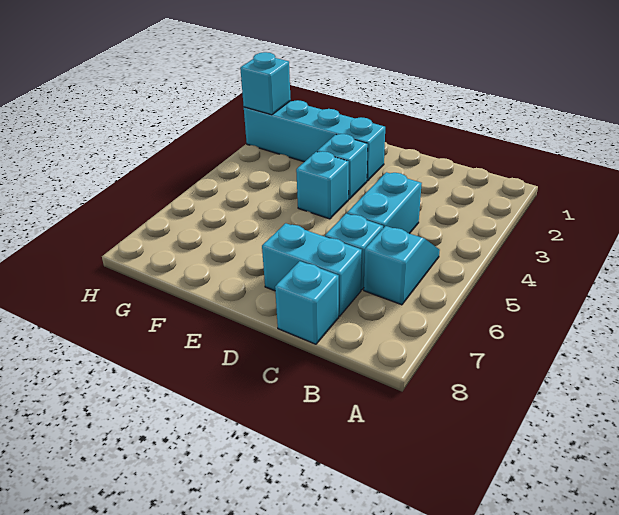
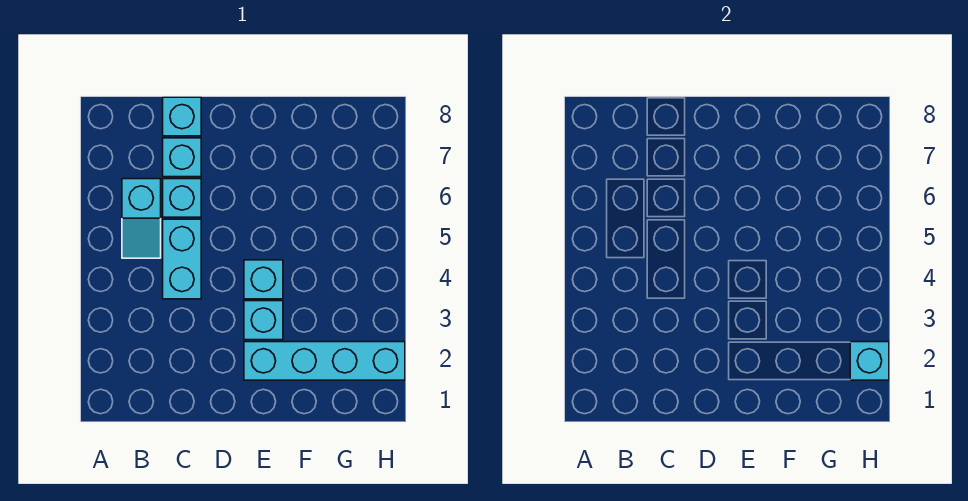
cyan 1x2 brick [262,223,362,316] -> cyan 1x1 brick [163,138,201,177]

